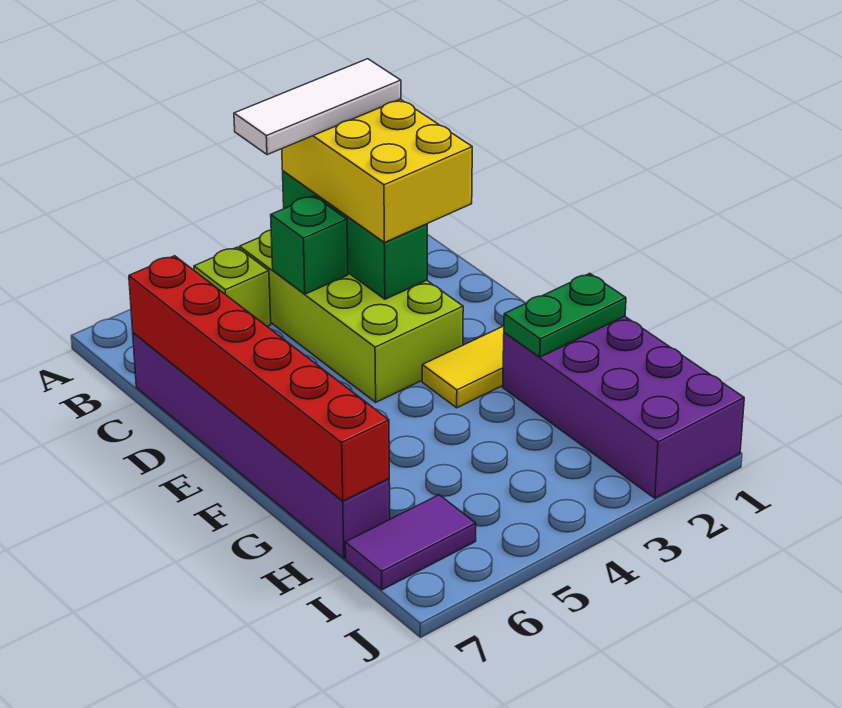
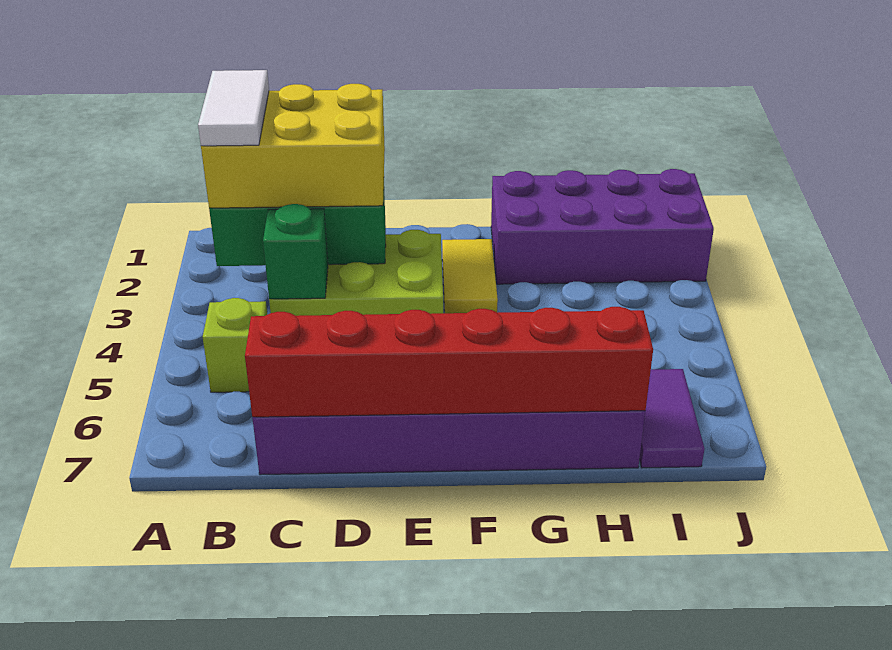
white 1x3 tile [234,59,401,155] -> white 1x2 tile [198,70,269,146]
lime 2x4 brick [240,230,463,402] -> lime 2x3 brick [269,230,443,316]
green 1x2 plate [504,273,626,357] -> none

